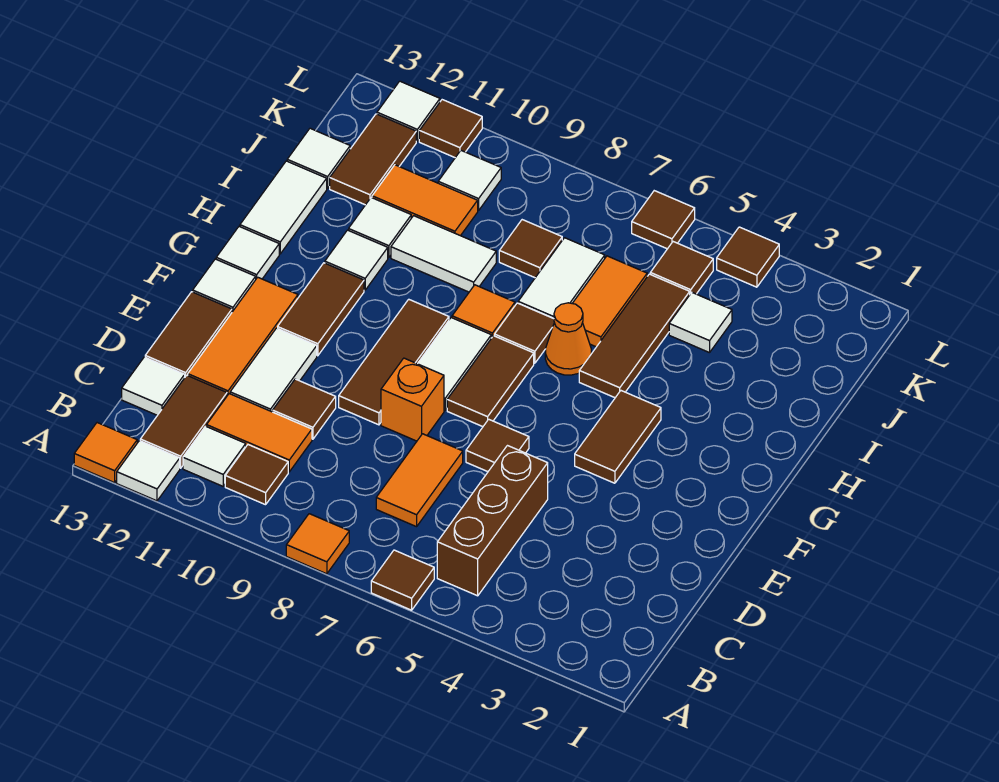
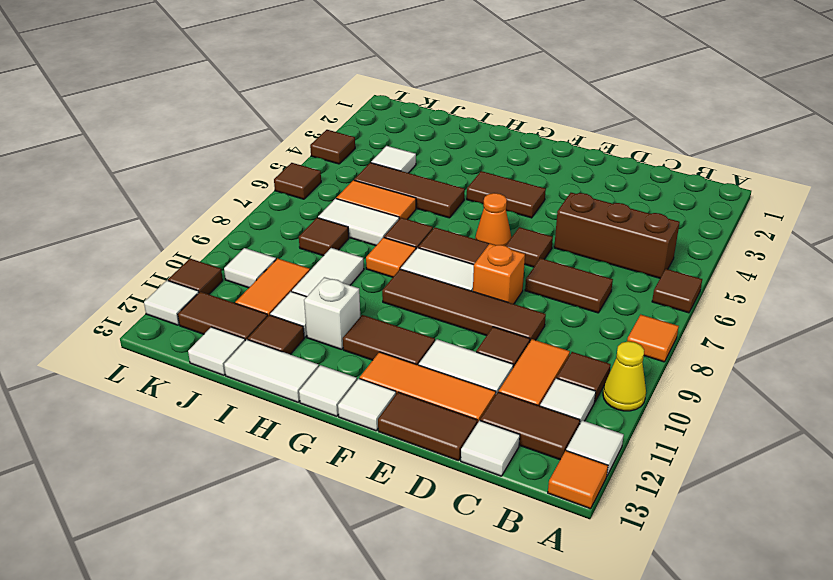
none -> yellow 1x1 cone [603,341,646,411]
orange 1x2 tile [376,434,463,527] -> brown 1x2 tile [525,258,613,313]
brown 1x3 tile [339,299,449,425] -> brown 1x4 tile [382,269,546,341]
orange 1x1 cone [545,303,591,375] -> orange 1x1 cone moved to [475,193,511,246]
white 1x1 tile [325,230,388,290] -> white 1x1 brick [304,277,360,350]
brown 1x1 tile [650,242,713,294] -> brown 1x1 tile moved to [248,315,304,354]

